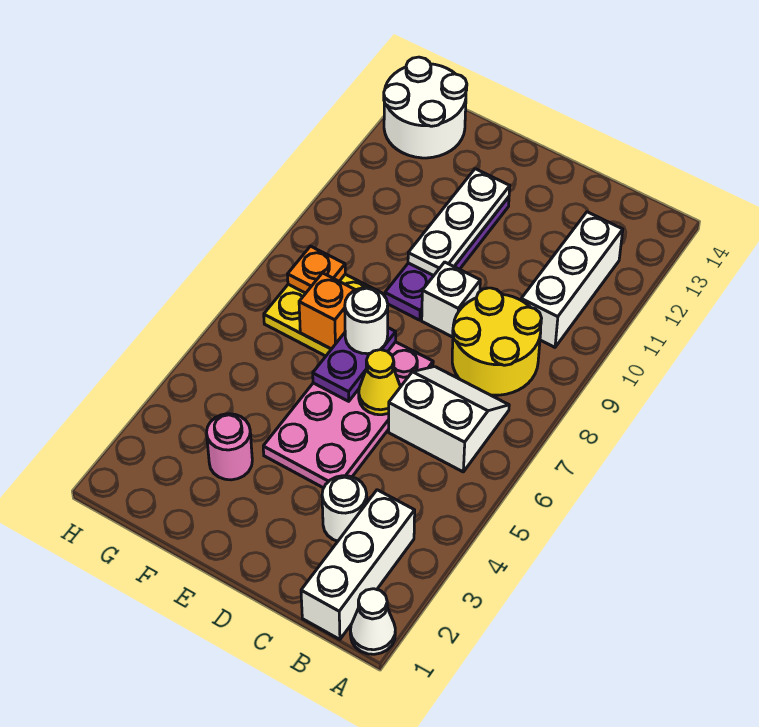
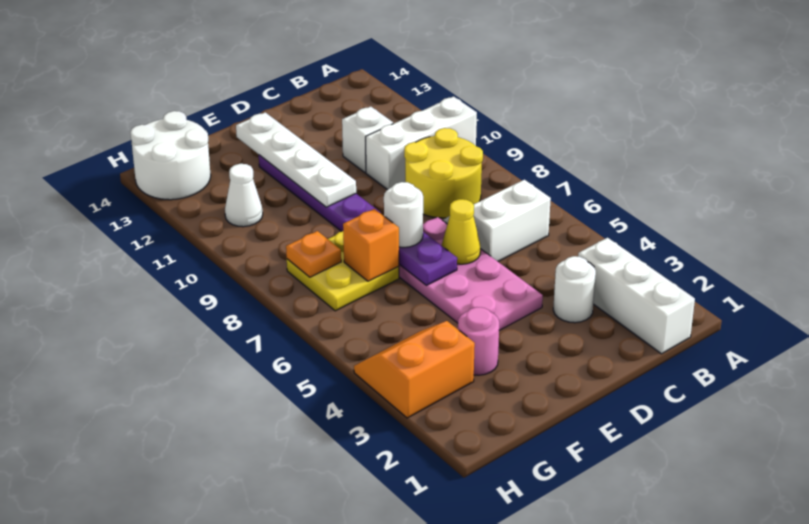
white 1x1 cone [350,589,395,654] -> white 1x1 cone moved to [225,164,263,227]
white 1x3 brick [521,212,623,347] -> white 1x3 brick turned to [366,97,477,190]
white 1x1 brick [422,262,480,337] -> white 1x1 brick moved to [342,107,393,173]
white 1x3 plate [408,169,510,276] -> white 1x4 plate [236,112,356,207]
none -> orange 2x2 slope [354,321,475,418]

